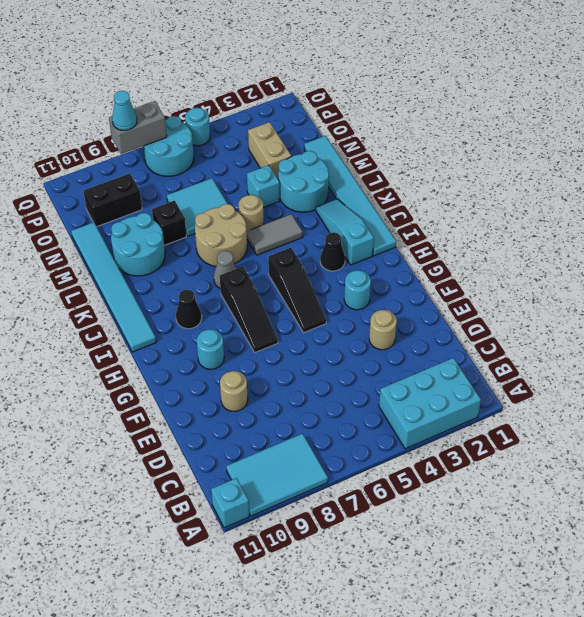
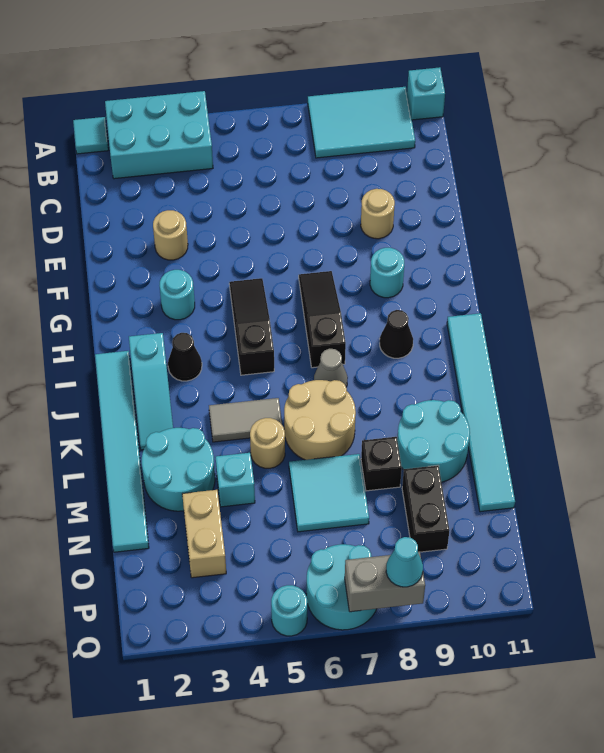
none -> cyan 1x1 tile [73,117,109,154]
black 1x2 brick [84,174,142,227] -> black 1x2 brick turned to [402,465,449,552]

